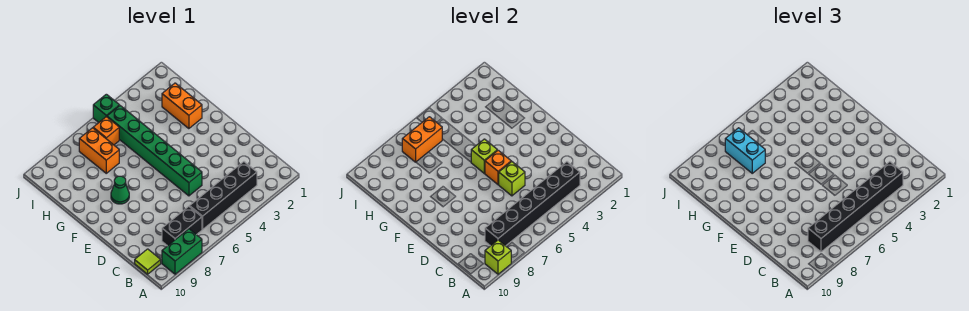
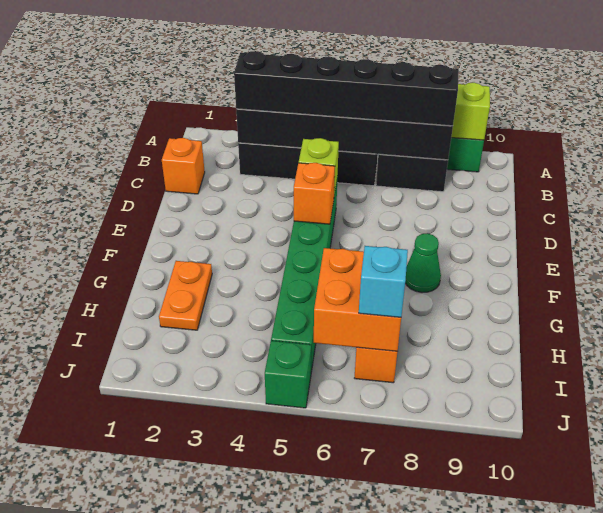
lime 1x1 tile [135,249,161,274] -> none
lime 1x1 brick [471,139,497,174] -> none
orange 1x2 brick [162,83,202,129] -> orange 1x2 plate [159,261,212,330]
cyan 1x2 brick [725,128,765,173] -> cyan 1x1 brick [359,246,408,317]
orange 1x1 brick [93,117,119,145] -> orange 1x1 brick moved to [162,138,205,194]
orange 1x2 brick [402,117,442,162] -> orange 2x2 brick [314,248,401,351]

